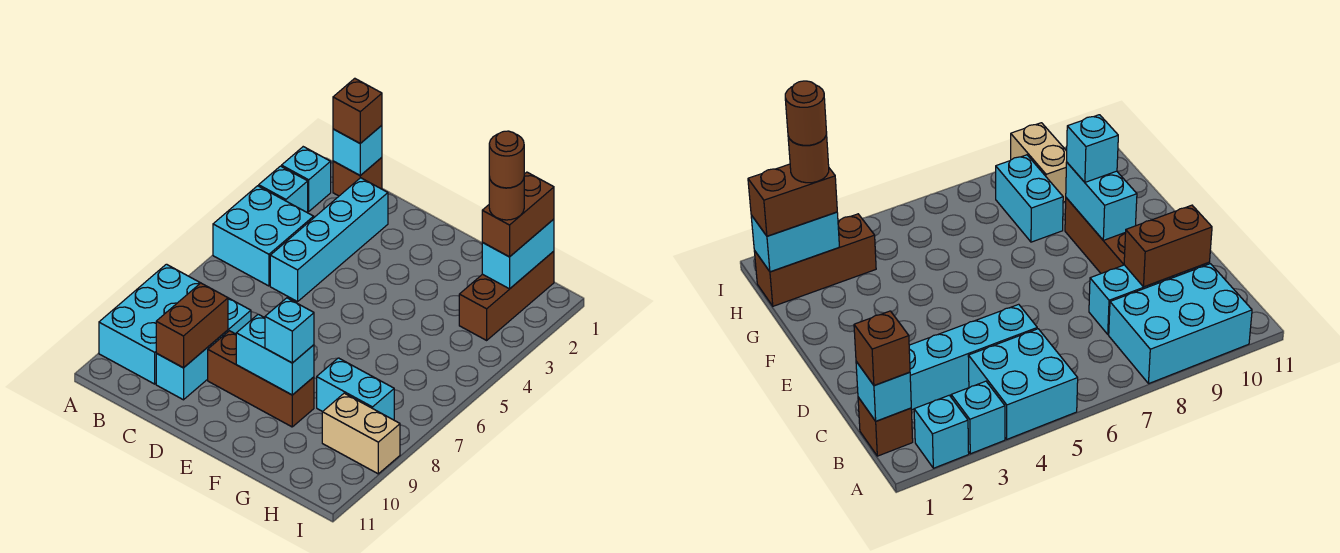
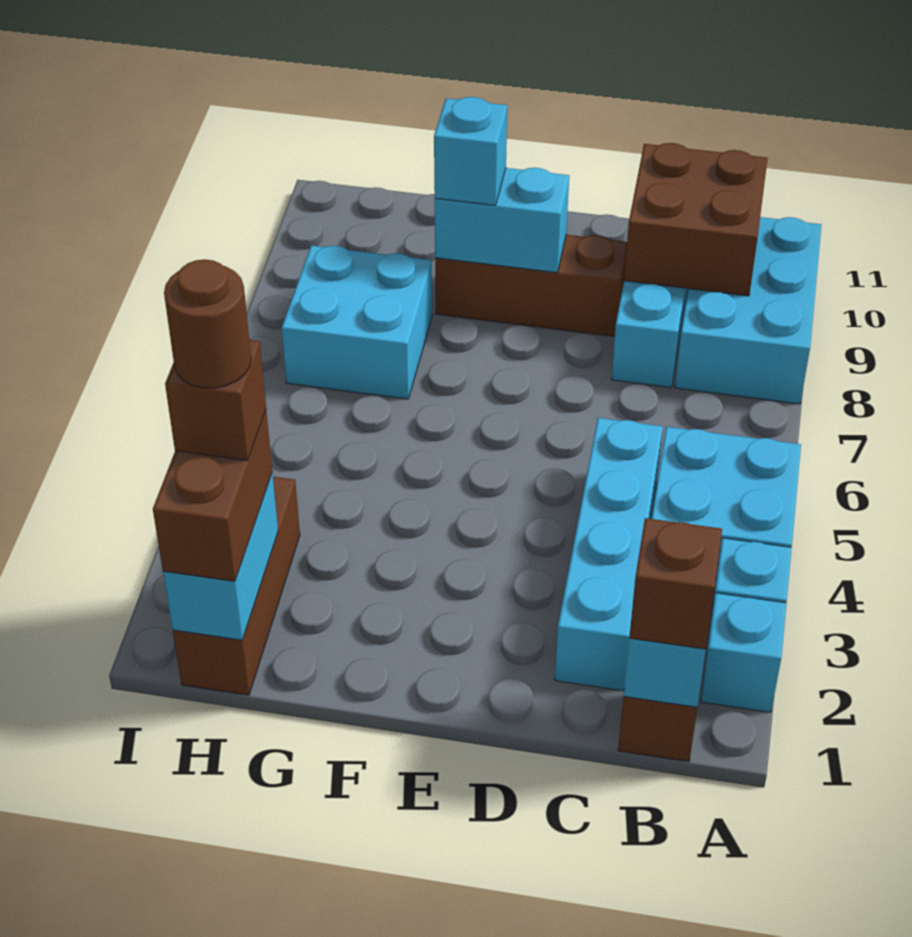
brown 1x2 brick [156,283,228,368] -> brown 2x2 brick [624,143,768,296]
cyan 1x2 brick [317,358,394,420] -> cyan 2x2 brick [282,245,432,399]
brown 1x1 round brick [489,177,524,220] -> brown 1x1 brick [165,340,266,461]
tan 1x2 brick [322,393,400,474] -> none

